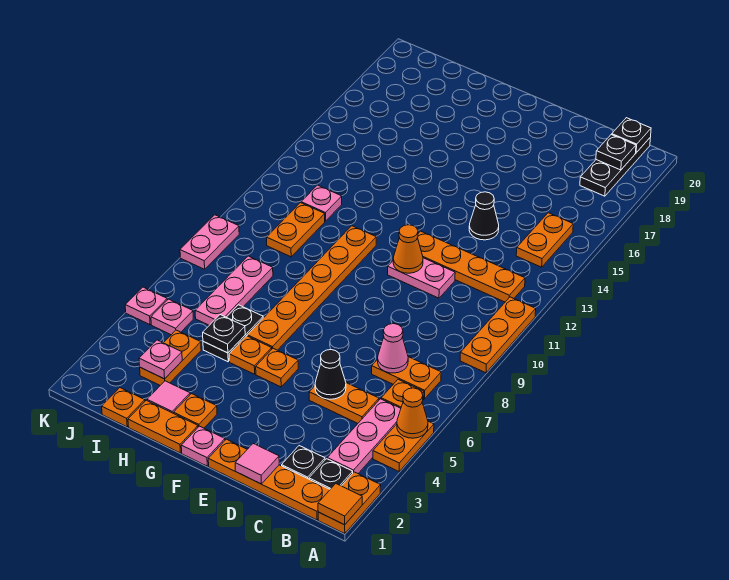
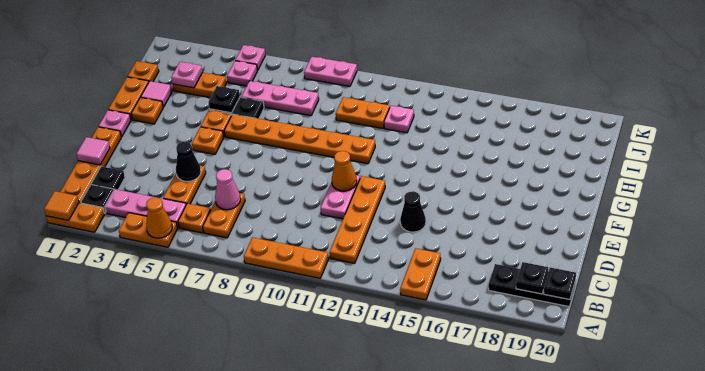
orange 1x2 plate [516,213,573,267] -> orange 1x2 plate turned to [400,248,441,300]

